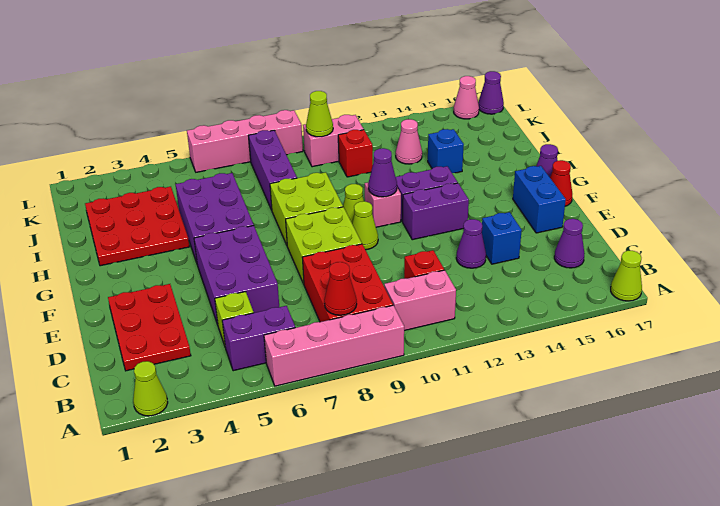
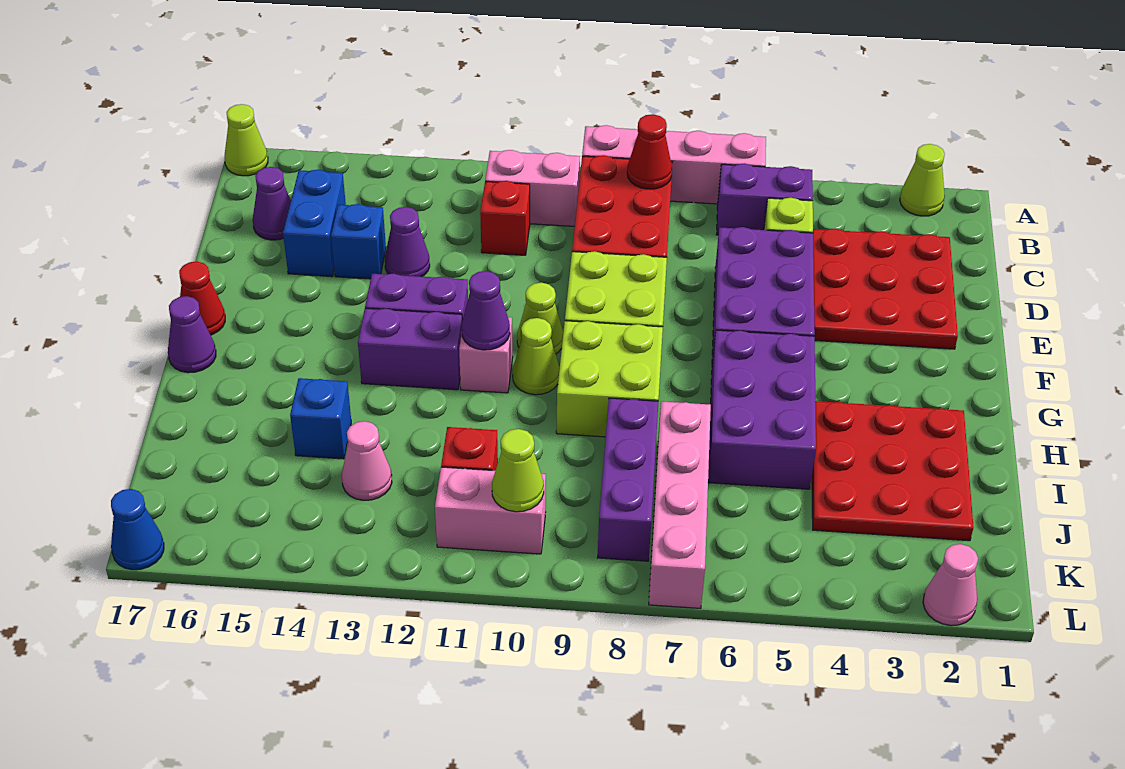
red 2x3 plate [108,284,191,371] -> red 3x3 plate [813,228,958,349]
blue 1x2 brick [513,166,566,233] -> blue 1x2 brick moved to [283,170,346,277]
pink 1x4 brick [187,110,303,172] -> pink 1x4 brick turned to [649,401,711,608]
pink 1x1 cone [454,76,479,119] -> pink 1x1 cone moved to [923,544,978,626]
purple 1x1 cone [478,71,504,114] -> blue 1x1 cone [111,489,164,570]

